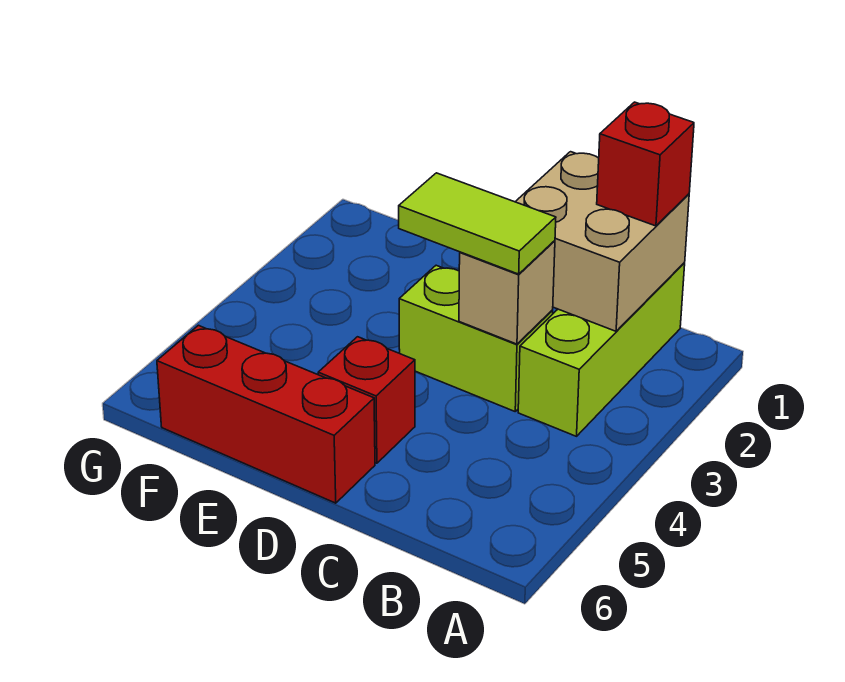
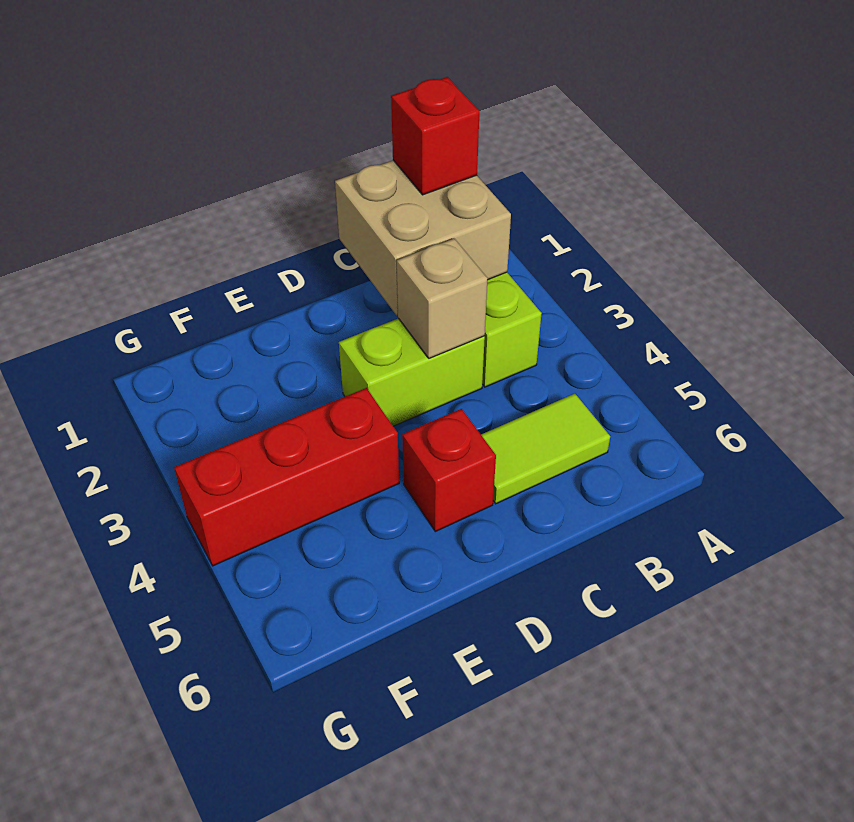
lime 1x2 tile [399,173,556,274] -> lime 1x2 tile moved to [481,394,610,504]
red 1x3 brick [157,325,375,503] -> red 1x3 brick moved to [174,388,399,566]

